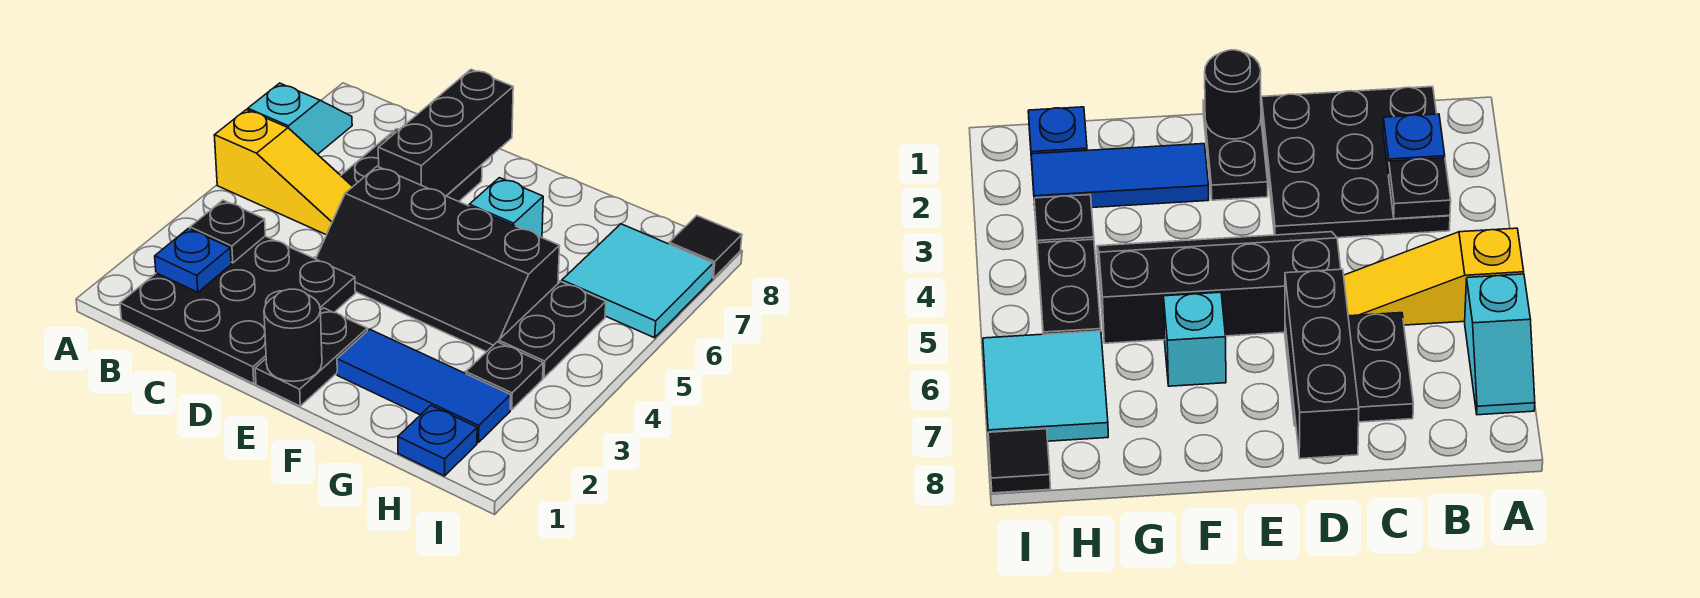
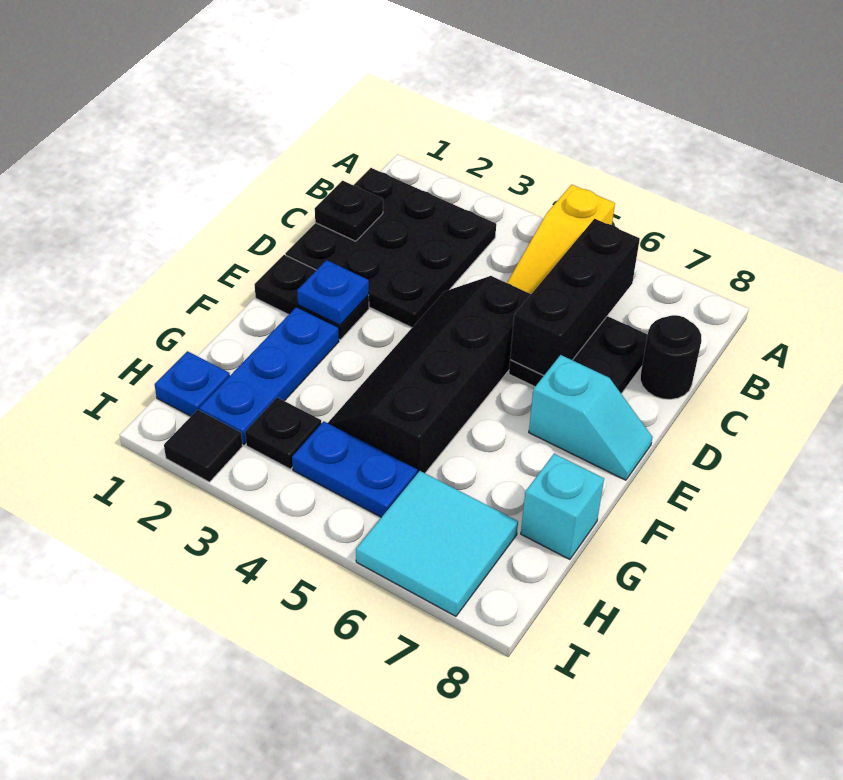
cyan 1x2 slope [248,83,352,154] -> cyan 1x2 slope moved to [529,355,652,480]
blue 1x1 plate [155,228,231,292] -> blue 1x1 plate moved to [297,260,369,325]
black 1x1 plate [190,200,265,263] -> black 1x1 plate moved to [315,181,383,241]
black 1x3 brick [378,69,513,196] -> black 1x3 brick turned to [510,219,640,376]
black 1x1 round brick [264,289,322,381] -> black 1x1 round brick moved to [640,315,702,399]
blue 1x3 tile [337,329,511,442] -> blue 1x3 plate [199,307,339,444]
cyan 1x1 brick [469,178,543,237] -> cyan 1x1 brick moved to [521,454,604,559]
black 1x2 plate [499,281,606,378] -> blue 1x2 plate [292,421,417,517]
black 1x1 tile [669,216,742,278] -> black 1x1 tile moved to [164,410,243,482]

